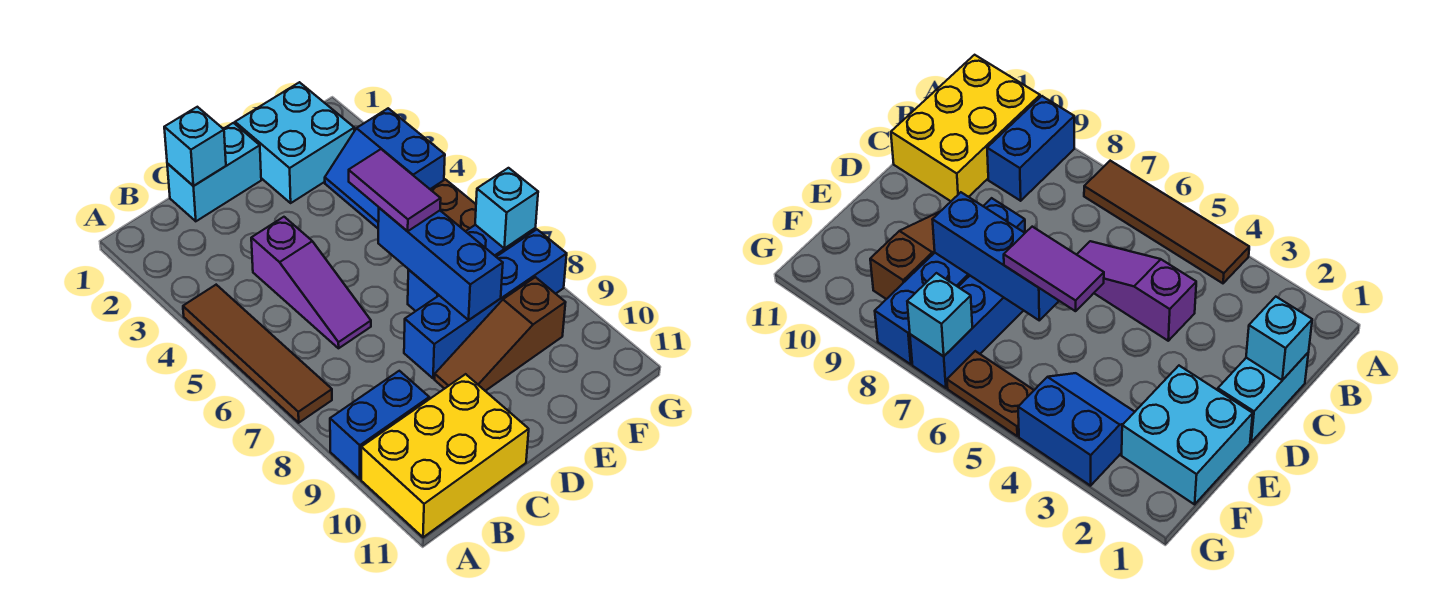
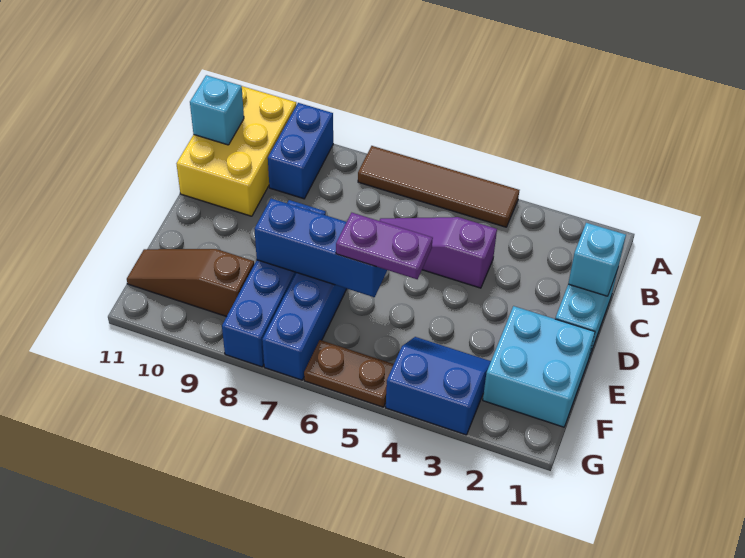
brown 1x3 slope [435,277,566,391] -> brown 1x3 slope turned to [127,249,254,317]
purple 1x2 tile [349,149,441,231] -> purple 1x2 plate [336,213,433,279]
cyan 1x1 brick [475,168,538,249] -> cyan 1x1 brick moved to [190,75,244,145]

